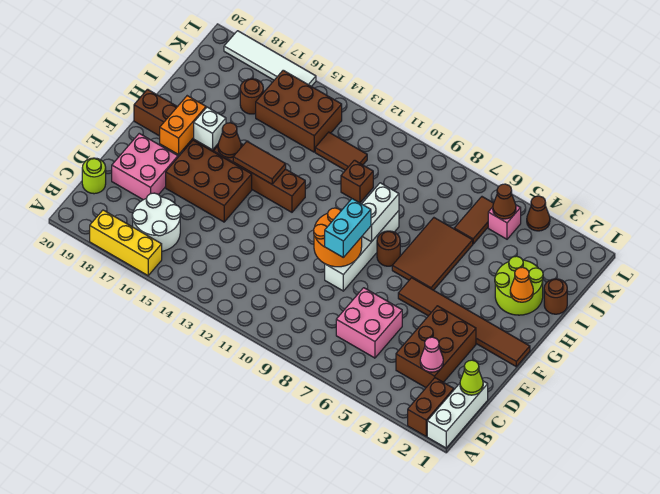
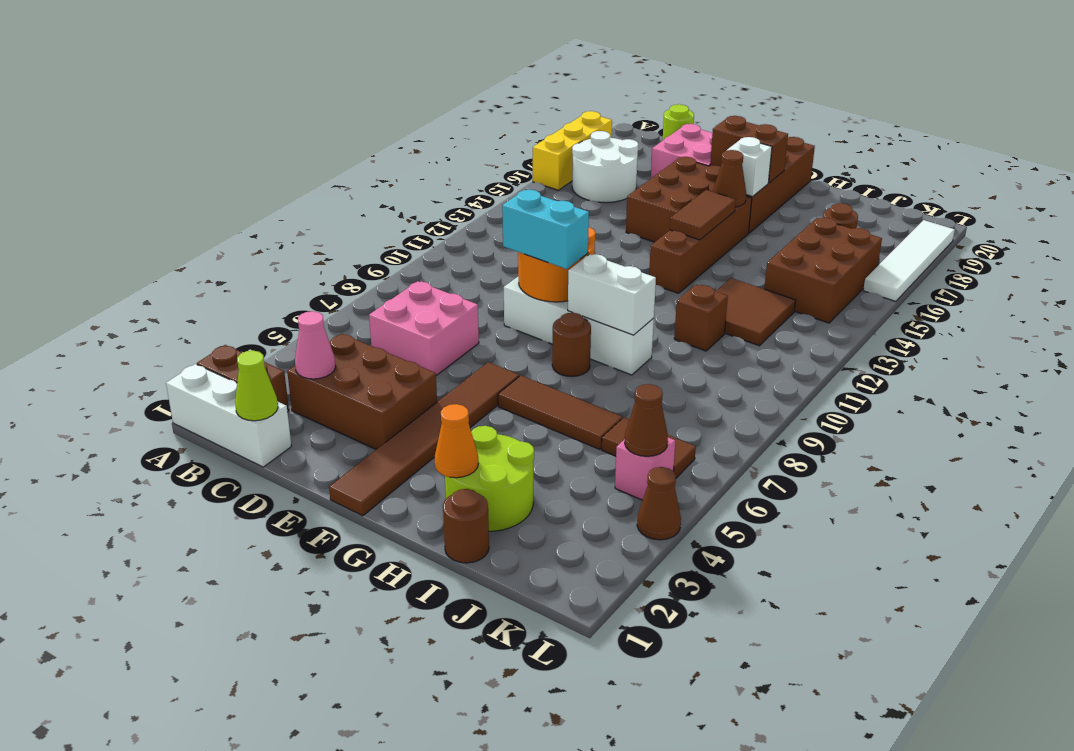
orange 1x2 brick [160,96,206,154] -> brown 1x2 brick [710,116,788,183]
brown 2x3 tile [392,218,473,290] -> brown 1x3 tile [498,376,622,449]
brown 1x2 tile [315,132,367,170] -> brown 2x2 tile [716,278,796,346]

